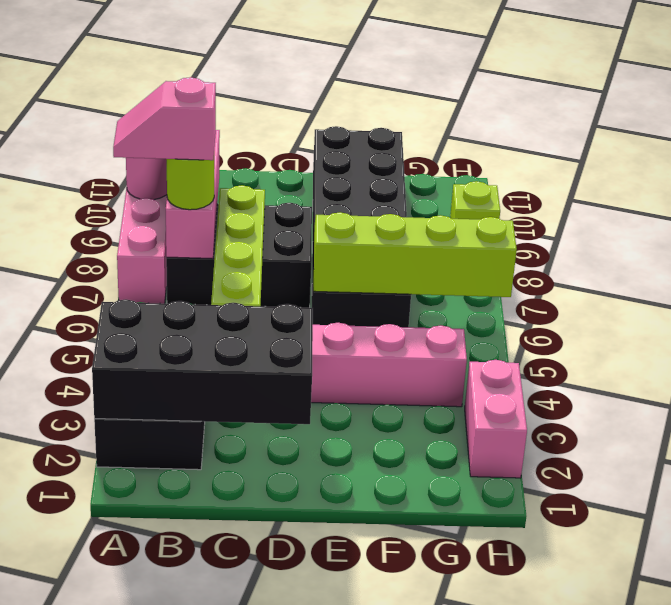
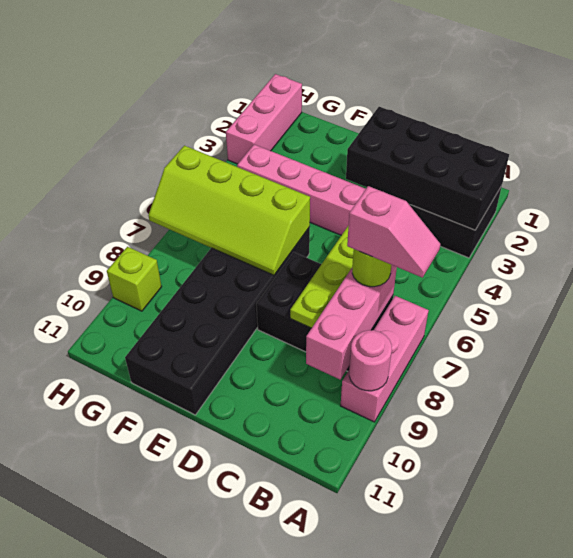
pink 1x2 brick [465,360,527,478] -> pink 1x3 brick [226,74,302,164]

